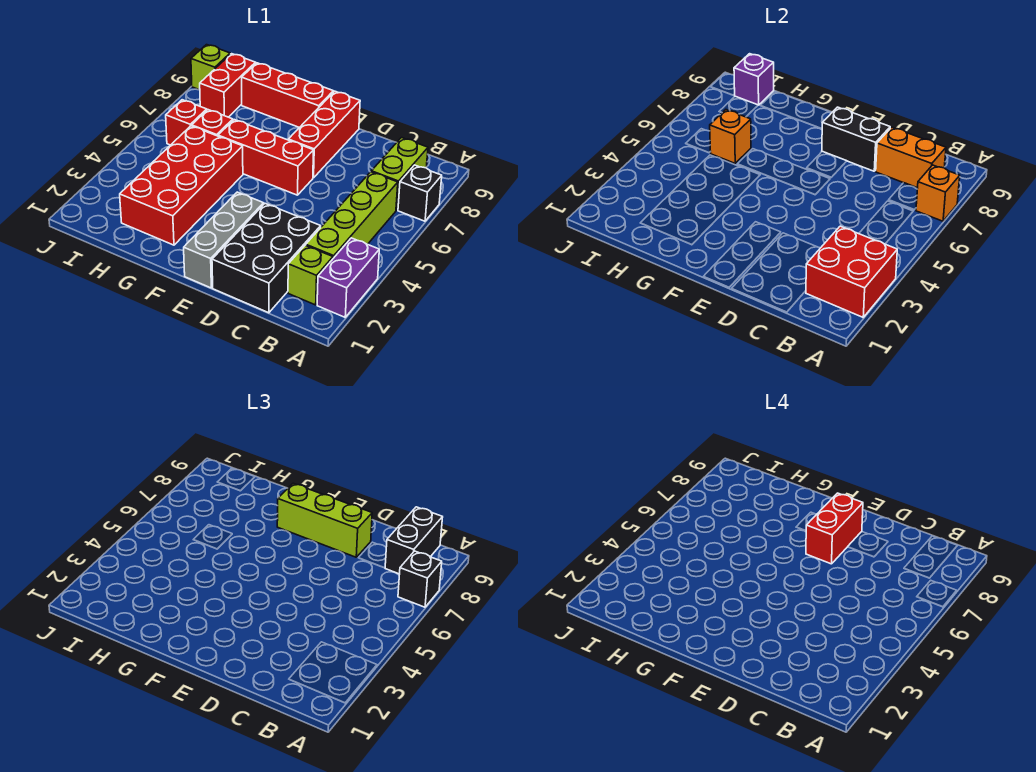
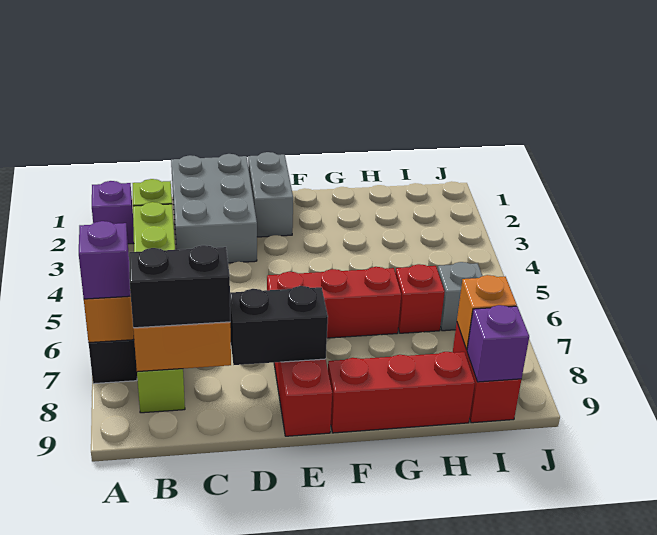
purple 1x2 brick [317,238,379,317] -> purple 1x1 brick [92,181,134,244]
red 2x2 brick [806,226,897,317] -> none
black 1x1 brick [398,551,442,607] -> purple 1x1 brick [79,221,130,299]
black 1x2 brick [385,507,443,574] -> black 1x2 brick turned to [129,245,230,328]
black 2x3 brick [212,204,321,313] -> grey 2x3 brick [171,154,257,263]
lime 1x3 brick [277,483,372,557] -> none
grey 1x3 brick [184,192,264,288] -> grey 1x2 brick [248,152,293,237]
red 1x2 brick [806,493,863,564] -> none
red 2x4 brick [120,126,243,245] -> none
orange 1x1 brick [710,110,751,163] -> orange 1x1 brick moved to [457,275,517,350]
red 1x1 brick [166,100,207,145] -> grey 1x1 brick [438,262,482,331]
lime 1x1 brick [191,45,230,90] -> none

